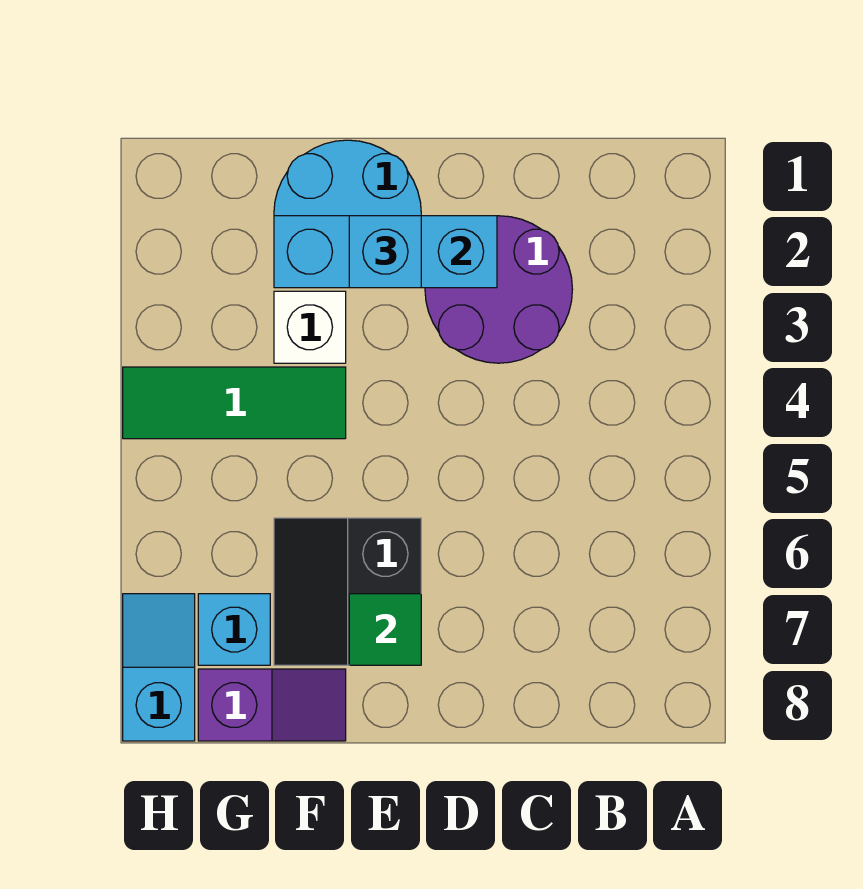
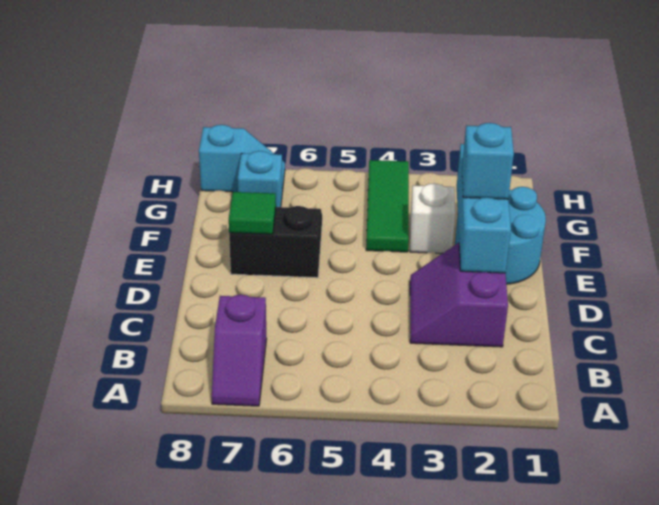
purple 2x2 round brick [425,216,572,363] -> purple 2x2 slope [410,243,508,347]
purple 1x2 slope [198,669,346,741] -> purple 1x2 slope moved to [212,295,267,406]

